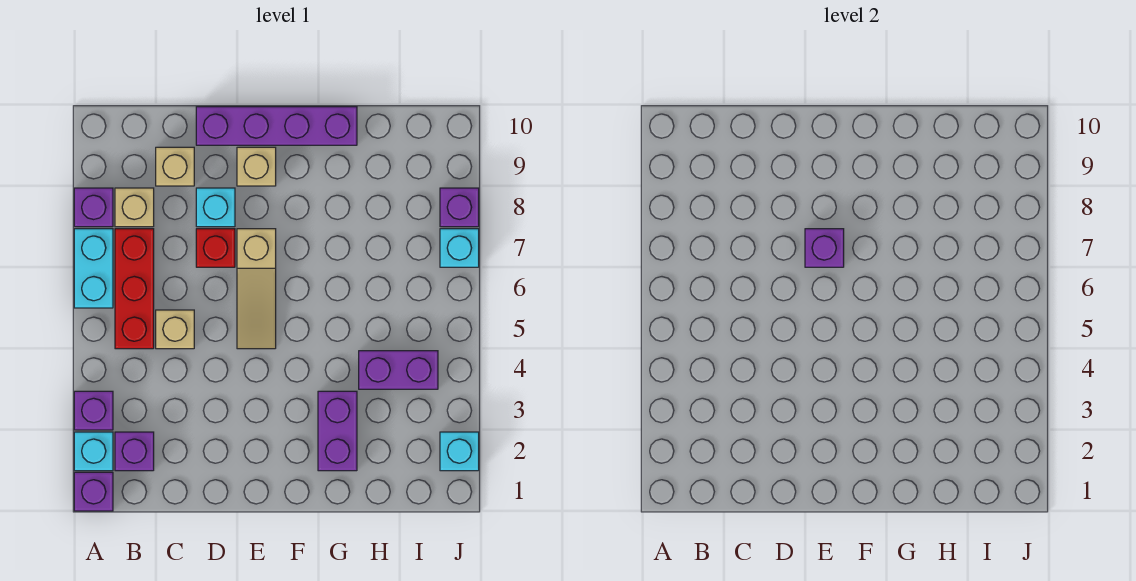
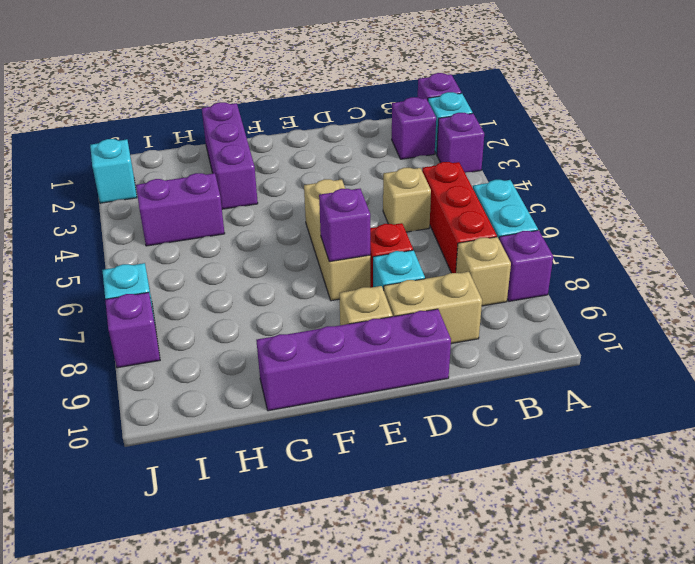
tan 1x1 brick [156,147,194,186] -> tan 1x2 brick [384,272,482,344]
tan 1x3 slope [237,229,276,349] -> tan 1x3 brick [304,179,370,301]
purple 1x2 brick [318,391,357,471] -> purple 1x3 brick [202,102,258,209]

